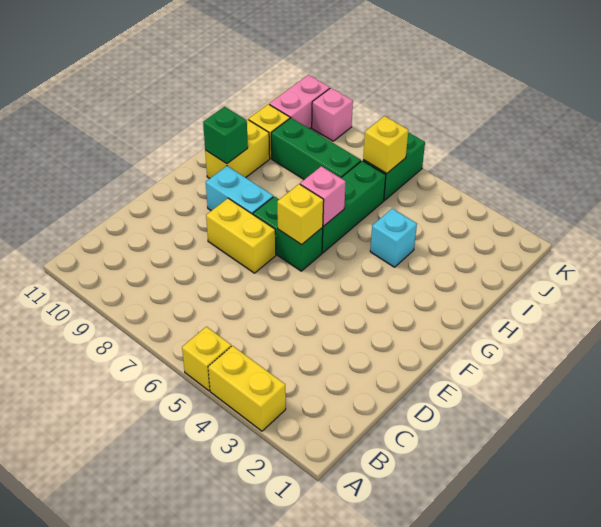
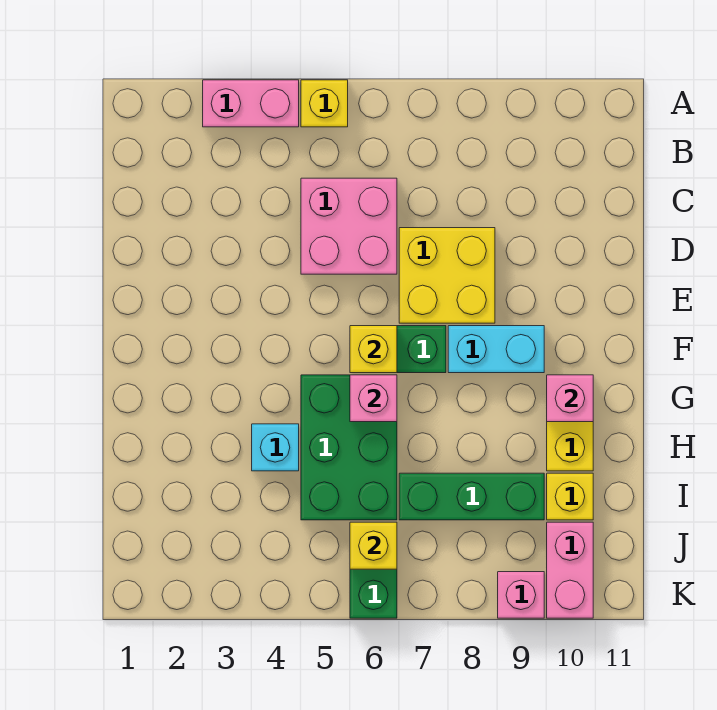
yellow 1x2 brick [208,346,286,431] -> pink 1x2 brick [203,80,299,127]
none -> pink 2x2 brick [301,178,397,274]
yellow 1x2 brick [206,198,276,273] -> yellow 2x2 brick [399,228,495,323]
green 1x3 brick [322,161,386,253] -> green 2x3 brick [301,375,397,520]
green 1x1 brick [203,107,248,164] -> pink 1x1 brick [547,375,593,422]

